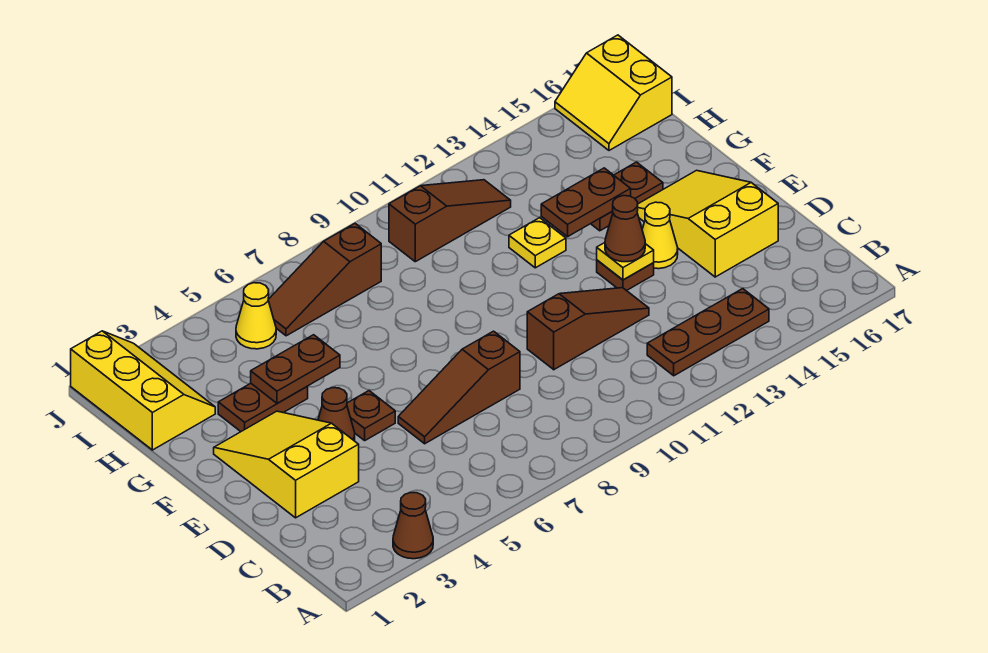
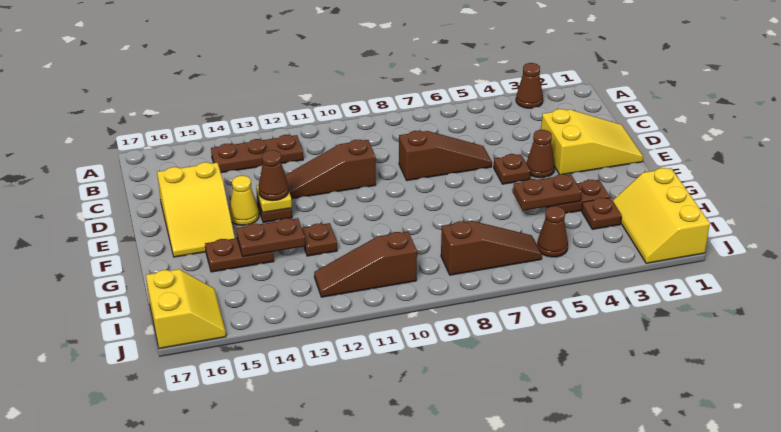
yellow 2x3 slope [214,411,359,518] -> yellow 2x3 slope turned to [541,109,643,174]
yellow 1x1 plate [509,218,566,268] -> brown 1x1 plate [302,223,337,256]
none -> brown 1x1 plate [582,198,621,229]
yellow 1x1 cone [236,283,276,349] -> brown 1x1 cone [537,206,568,257]

